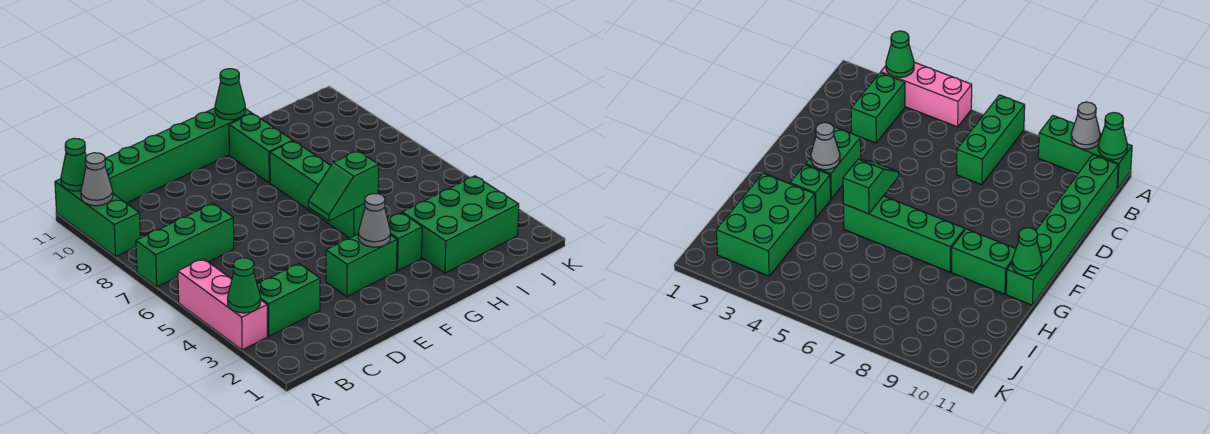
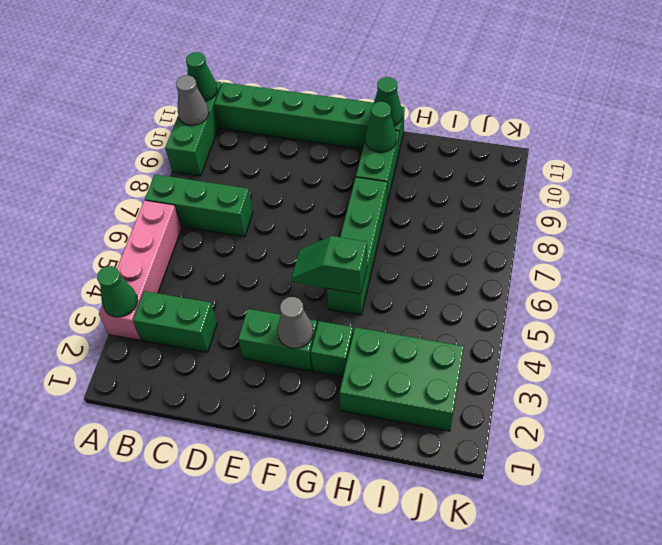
pink 1x3 brick [178,259,267,350] -> pink 1x4 brick [99,201,182,340]
none -> green 1x1 cone [365,102,396,152]

